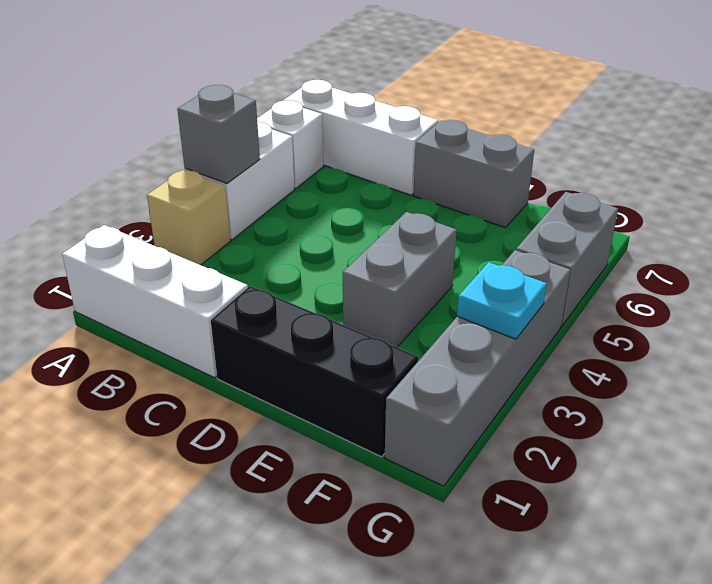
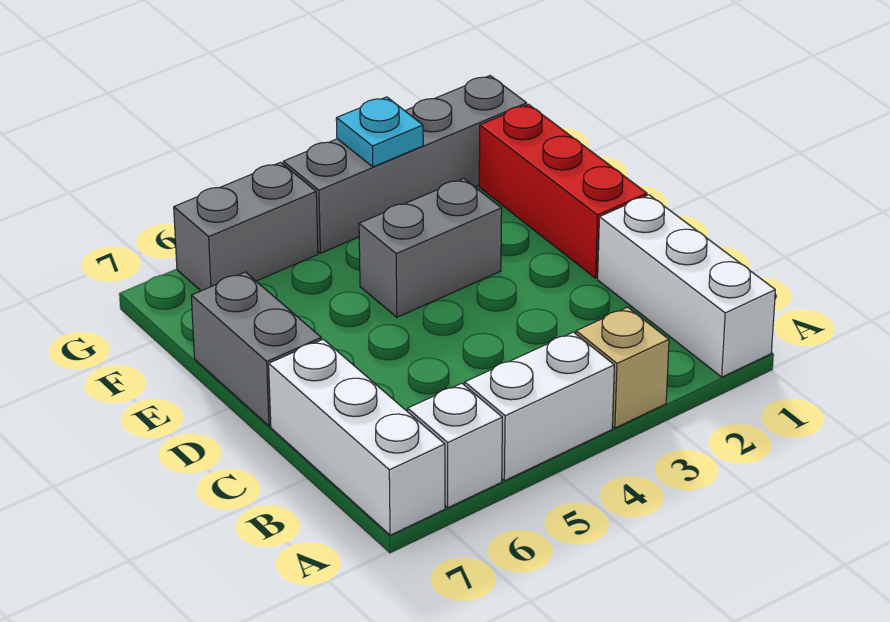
grey 1x1 brick [177,85,260,184] -> none
black 1x3 brick [211,286,418,457] -> red 1x3 brick [479,104,647,278]

